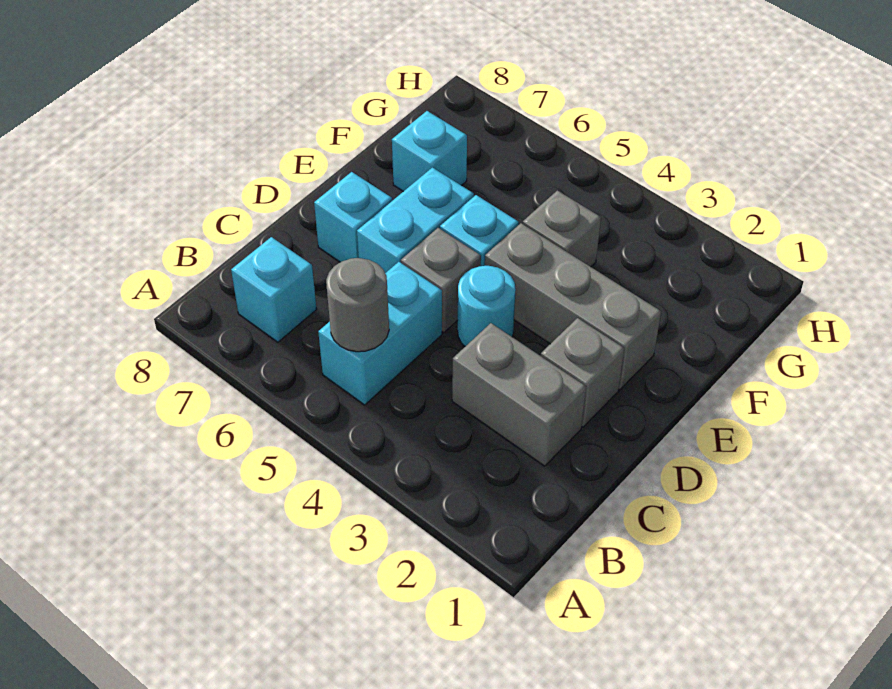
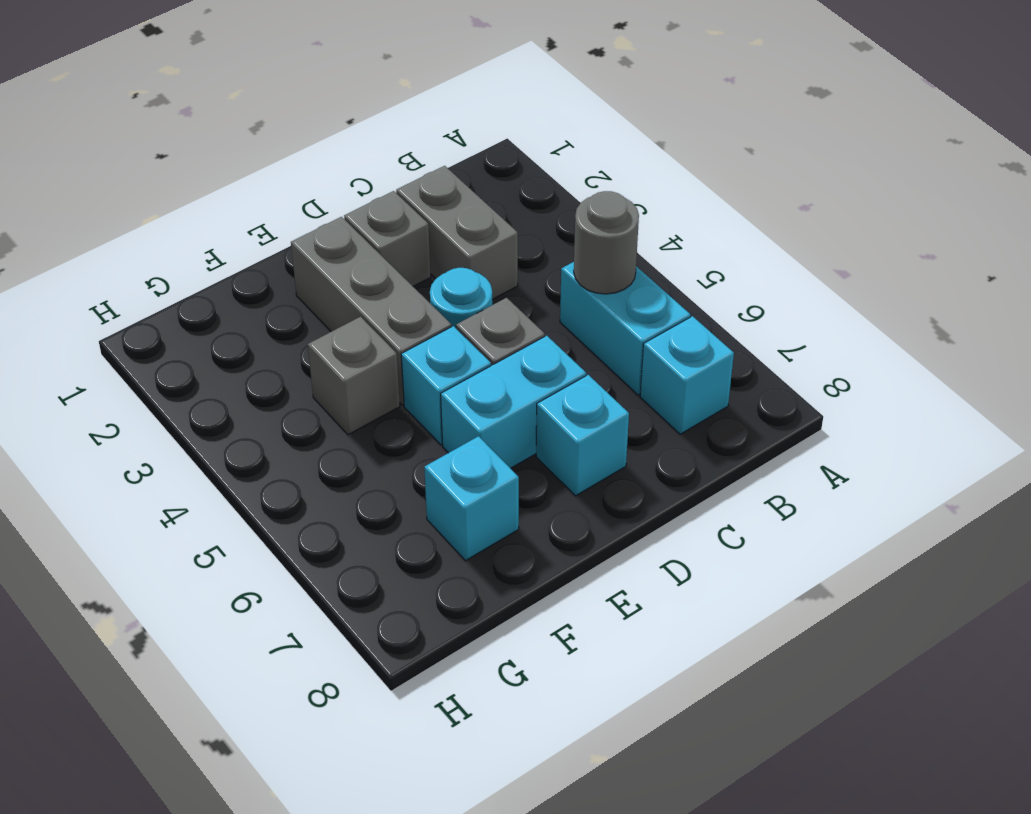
cyan 1x2 brick [318,262,442,405] -> cyan 1x2 brick turned to [560,262,690,395]

